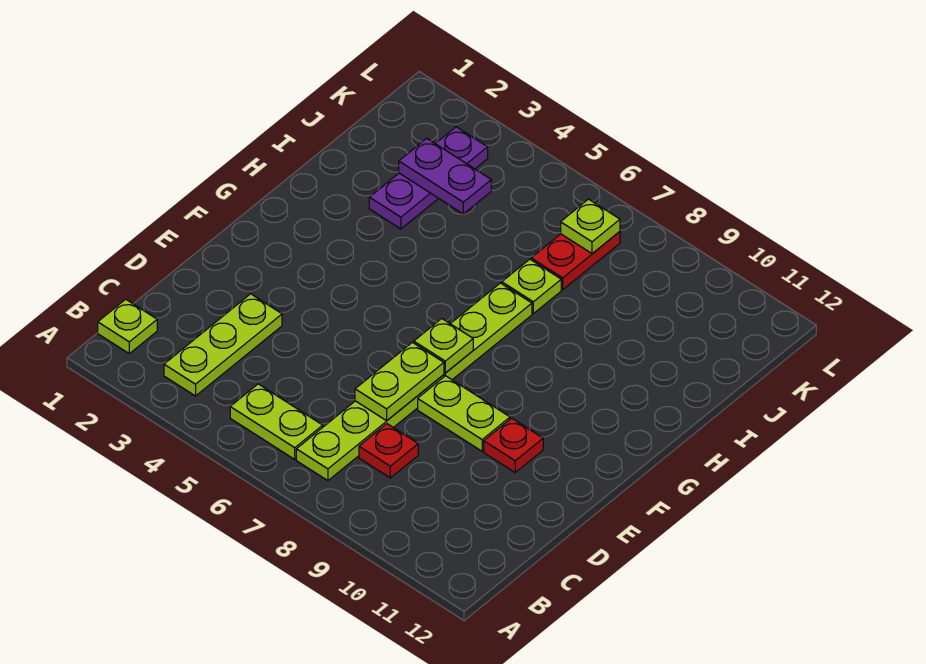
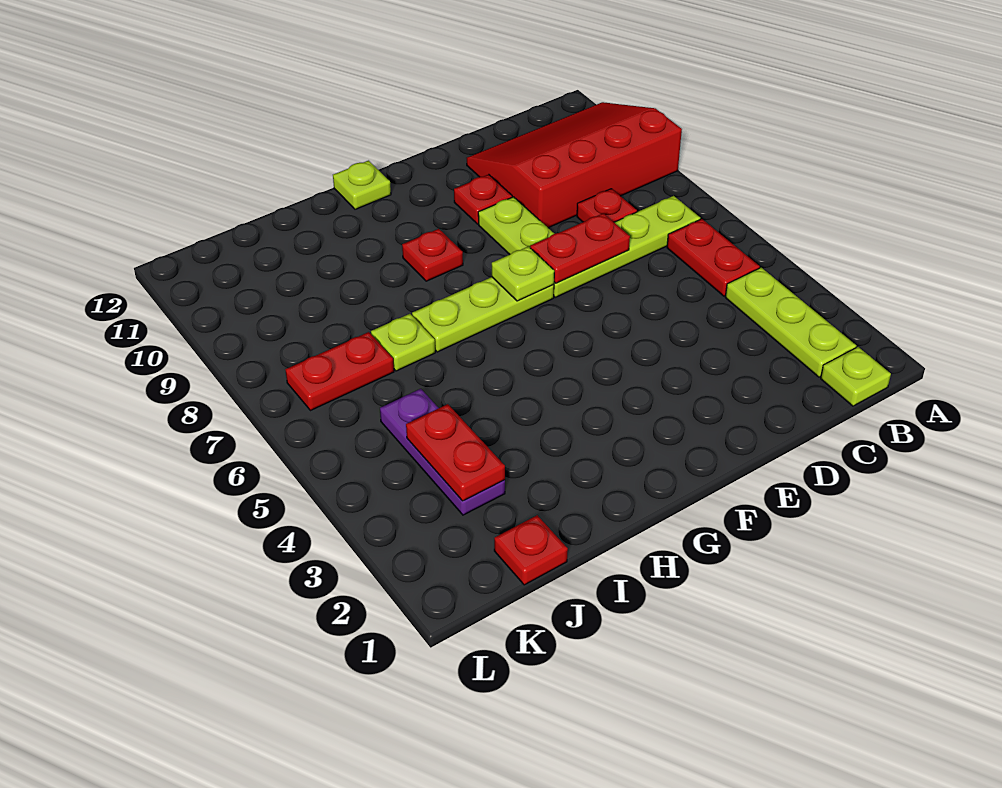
none -> red 3x4 slope [467,102,682,228]
lime 1x3 plate [164,294,282,396] -> lime 1x3 plate turned to [725,268,856,377]
lime 1x2 plate [230,384,323,459] -> red 1x2 plate [667,219,760,296]
lime 1x2 plate [355,342,444,421] -> red 1x2 plate [530,213,630,283]
none -> red 1x1 plate [402,229,463,281]
purple 1x3 plate [369,127,488,229] -> purple 1x3 plate turned to [380,389,505,515]
none -> red 1x1 plate [494,515,568,585]
purple 1x2 plate [399,138,491,214] -> red 1x2 plate [406,404,505,501]
lime 1x1 plate [561,199,620,253] -> lime 1x1 plate moved to [333,161,391,209]

